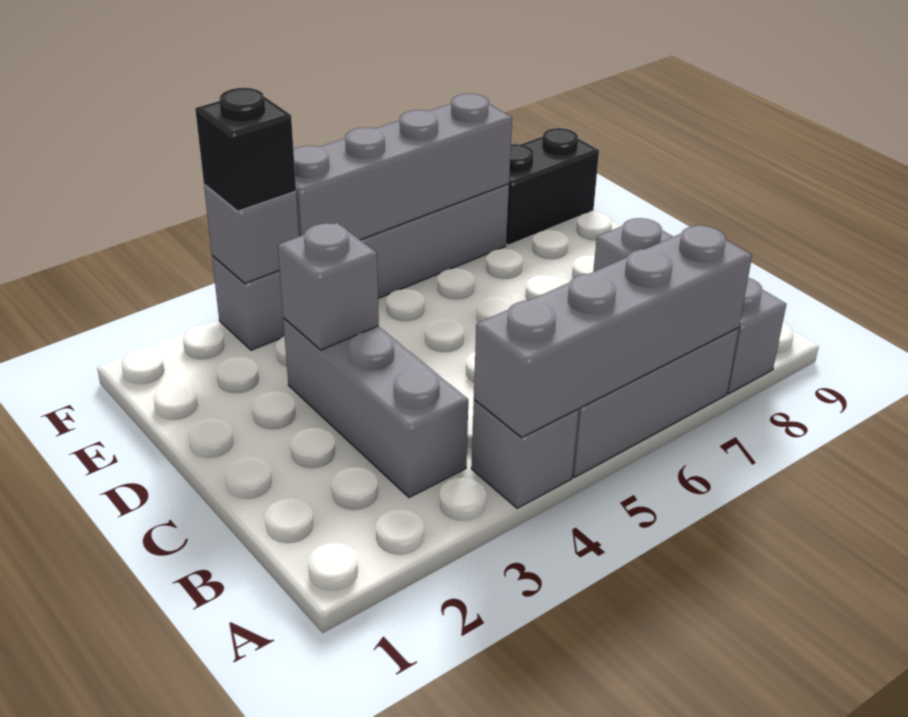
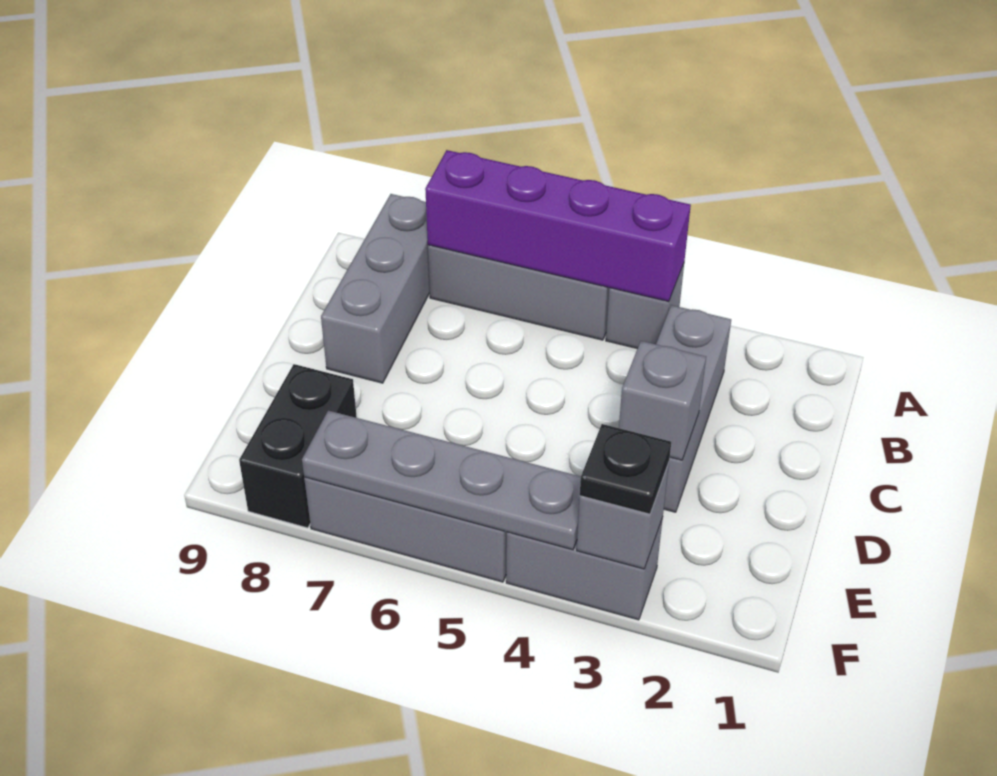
grey 1x4 brick [474,225,752,437] -> purple 1x4 brick [425,150,691,302]
black 1x1 brick [195,88,296,211] -> black 1x1 plate [580,424,671,514]
grey 1x4 brick [293,94,512,240] -> grey 1x4 plate [302,411,581,550]
black 1x2 brick [506,128,599,245] -> black 1x2 brick turned to [239,364,357,528]

